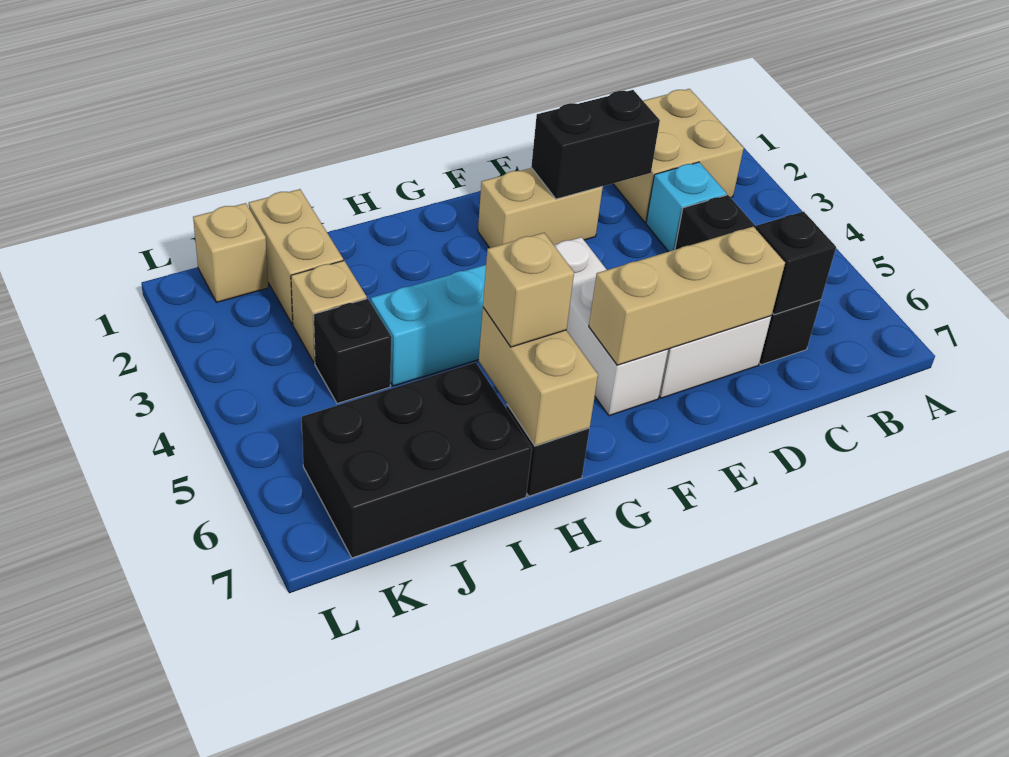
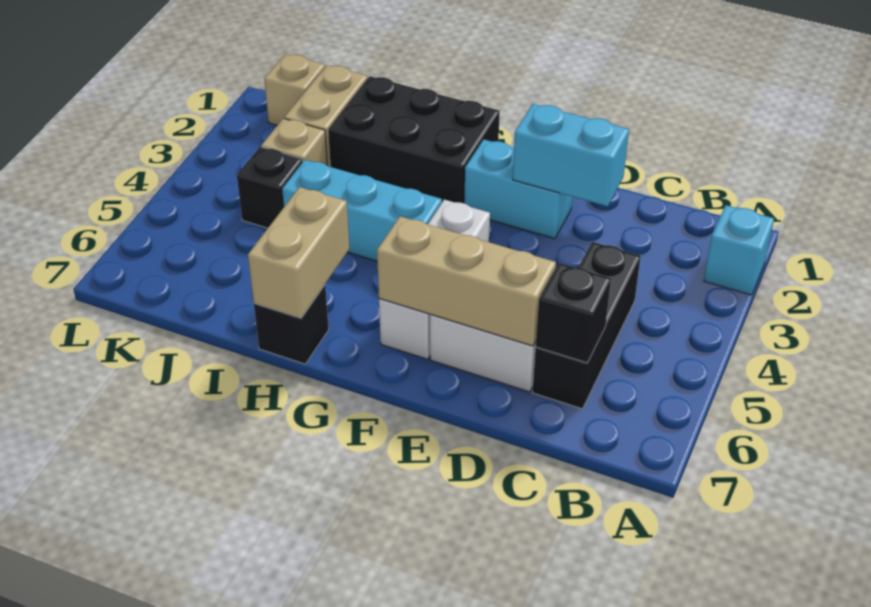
tan 2x2 brick [613,89,744,222] -> none
cyan 1x1 brick [646,162,727,252] -> cyan 1x1 brick moved to [704,205,774,295]
black 1x2 brick [531,90,660,199] -> cyan 1x2 brick [513,104,629,206]
tan 1x2 brick [478,168,603,248] -> cyan 1x2 brick [464,139,572,239]
tan 1x1 brick [483,233,574,347] -> none
black 2x3 brick [302,362,532,558] -> black 2x3 brick moved to [328,76,500,203]

